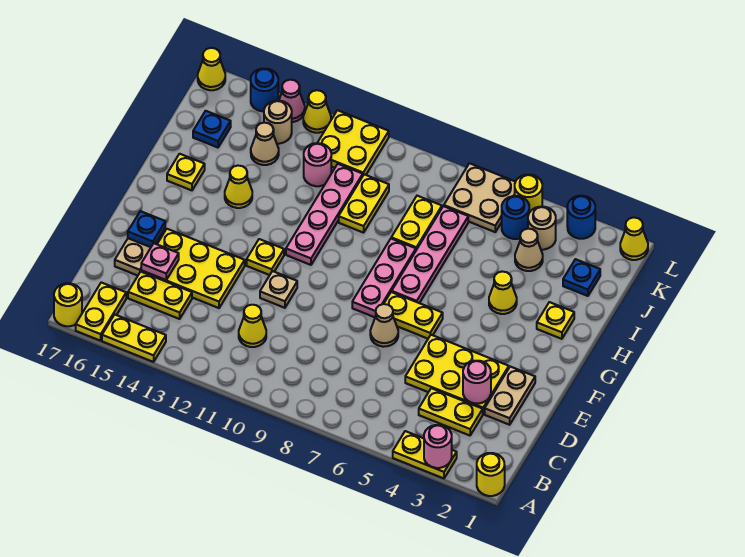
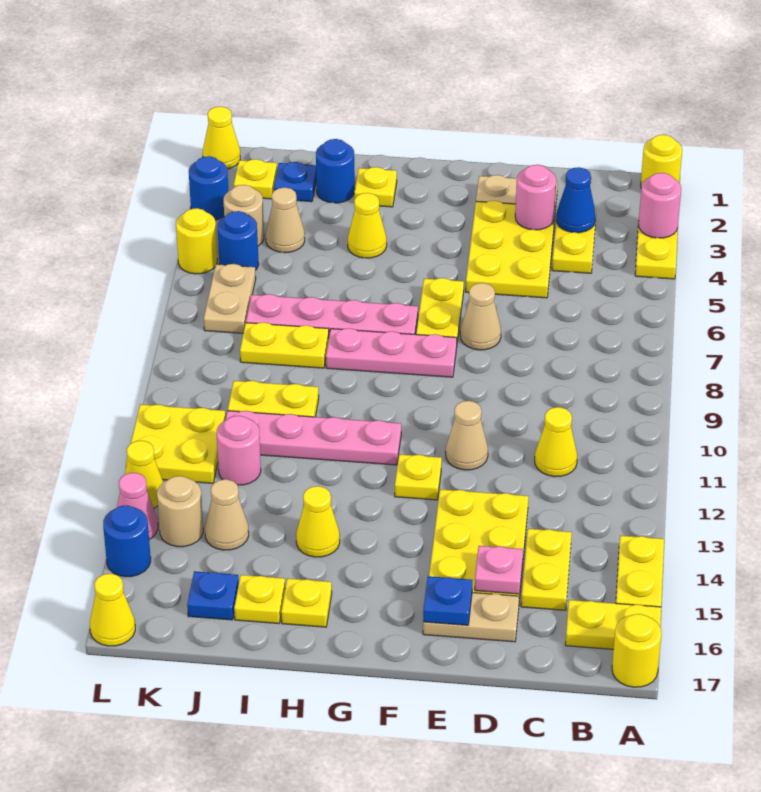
none -> blue 1x1 cone [556,167,596,233]
tan 1x1 plate [260,271,297,308] -> tan 1x1 cone [446,401,488,470]
none -> blue 1x1 round brick [316,139,355,203]
none -> yellow 1x1 plate [234,575,285,624]
none -> yellow 1x1 plate [234,159,277,199]
tan 2x2 plate [444,163,515,232] -> tan 1x2 plate [204,264,256,333]

